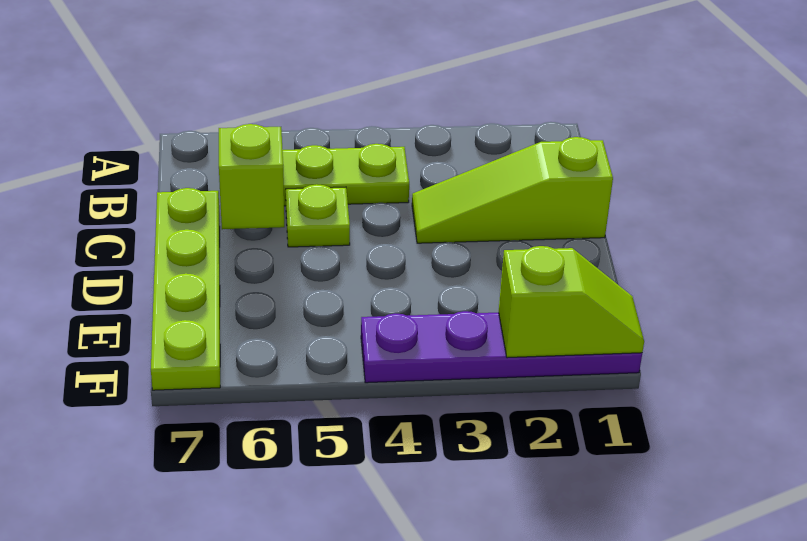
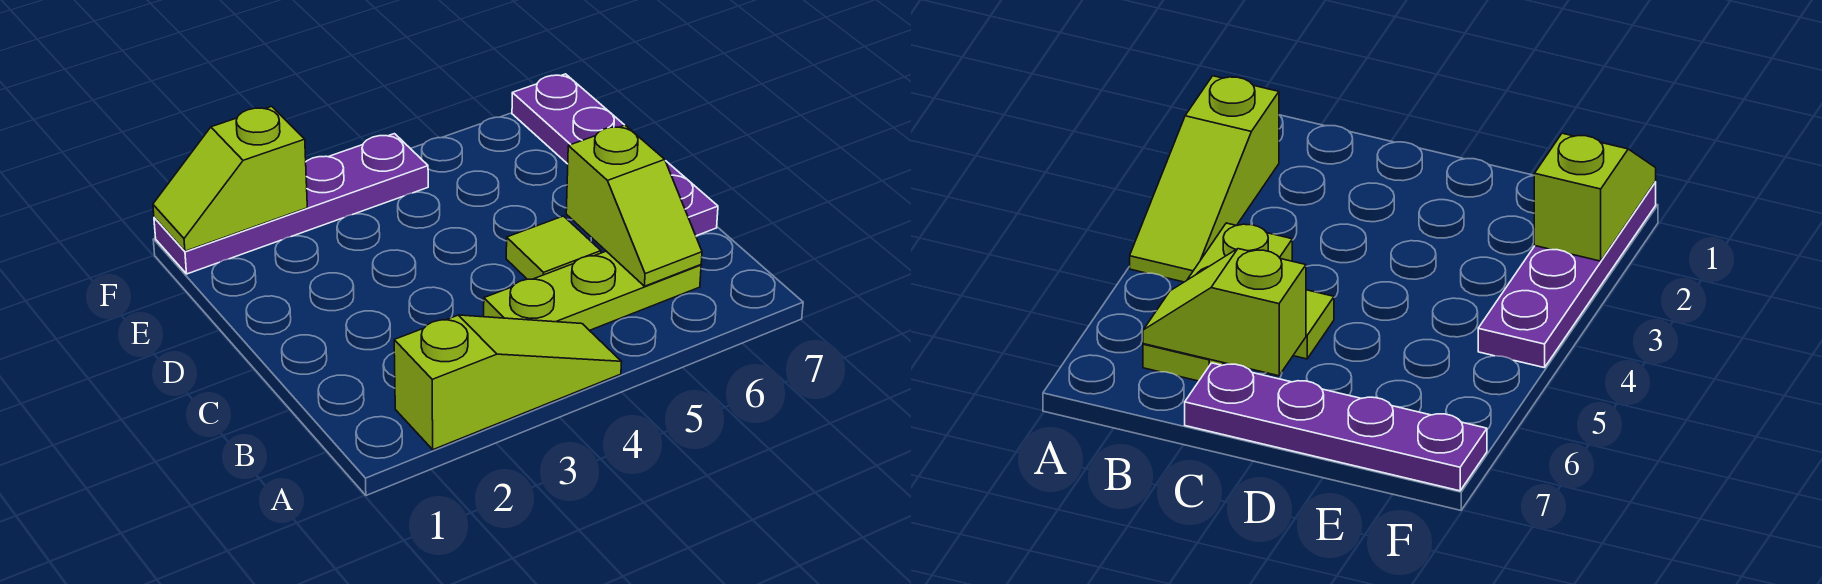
lime 1x3 slope [412,137,613,243] -> lime 1x3 slope moved to [394,315,622,450]
lime 1x1 plate [286,184,350,247] -> lime 1x1 tile [506,216,601,279]
lime 1x4 plate [151,188,220,390] -> purple 1x4 plate [512,74,718,236]

